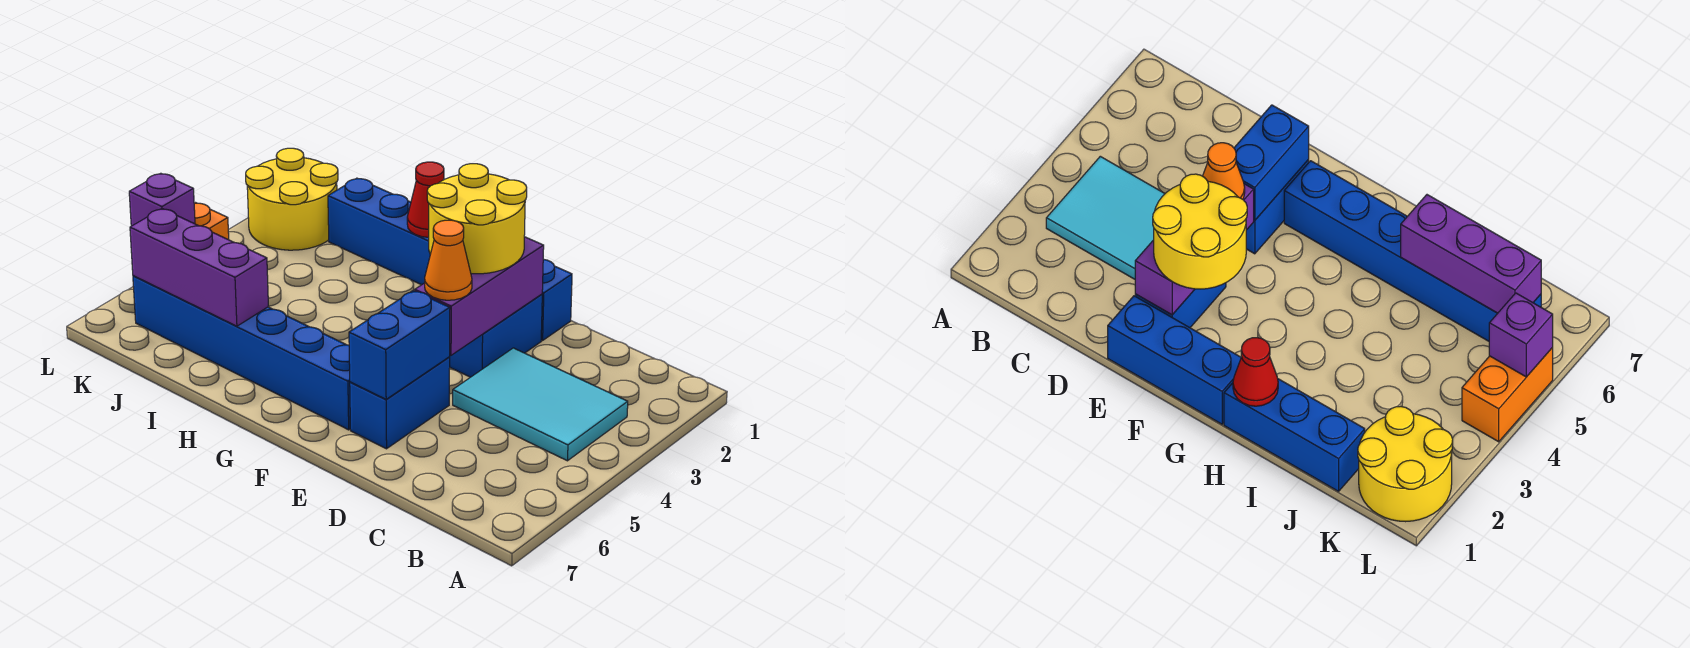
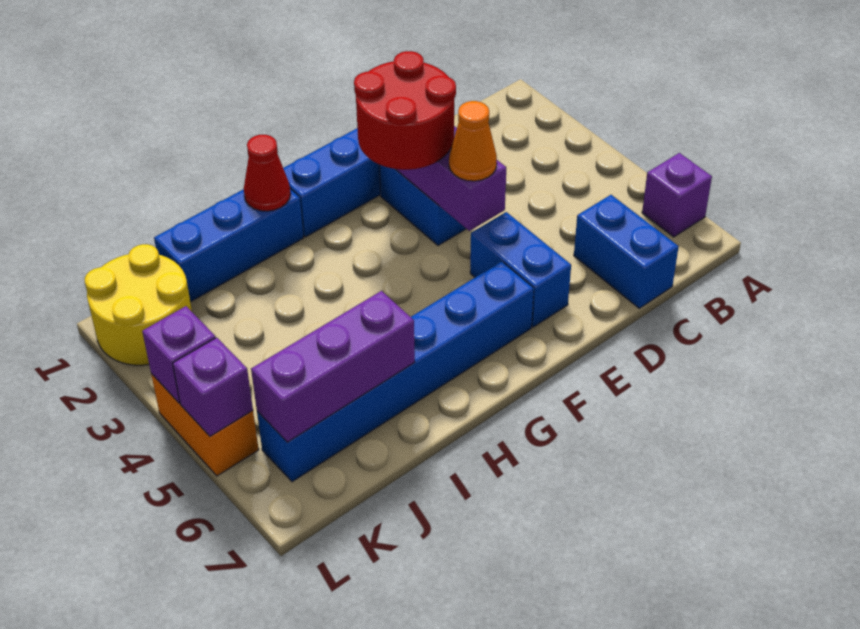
none -> purple 1x1 brick [642,153,712,237]
cyan 2x3 tile [453,348,628,461] -> none
yellow 2x2 round brick [427,164,527,274] -> red 2x2 round brick [354,51,456,170]
blue 1x2 brick [349,290,450,399] -> blue 1x2 brick moved to [574,195,679,308]
none -> purple 1x1 brick [142,306,216,403]

